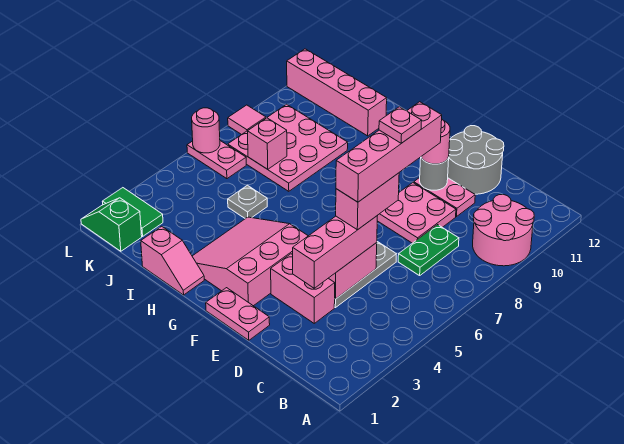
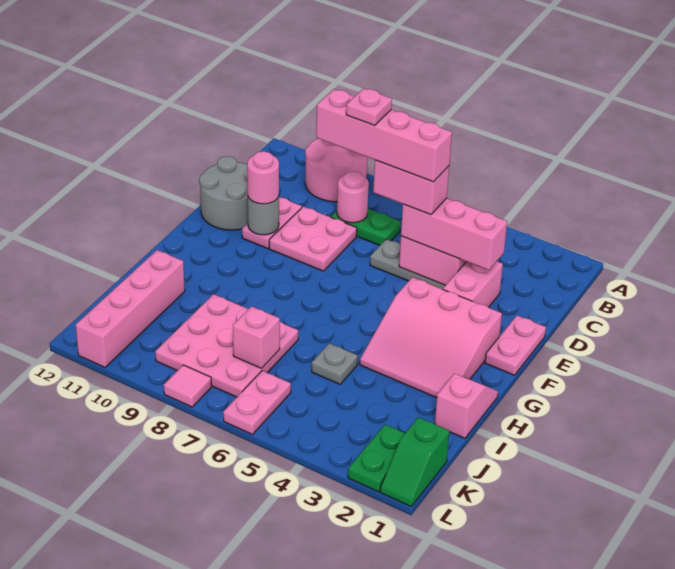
green 1x2 tile [102,188,163,236] -> green 1x2 plate [348,425,405,492]
pink 1x1 round brick [192,108,220,153] -> pink 1x1 round brick moved to [337,172,369,223]

